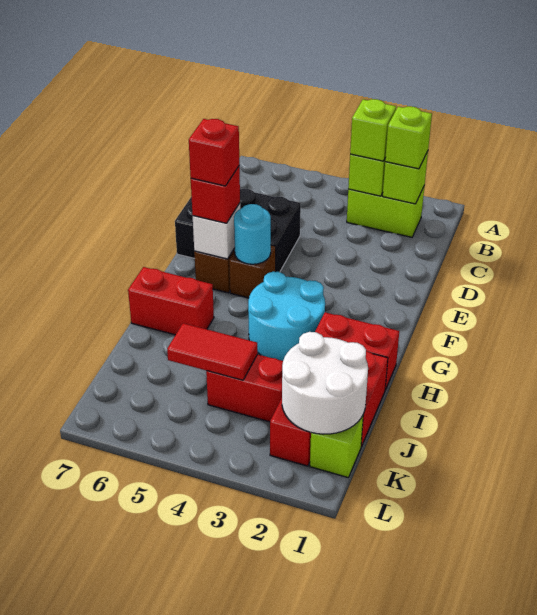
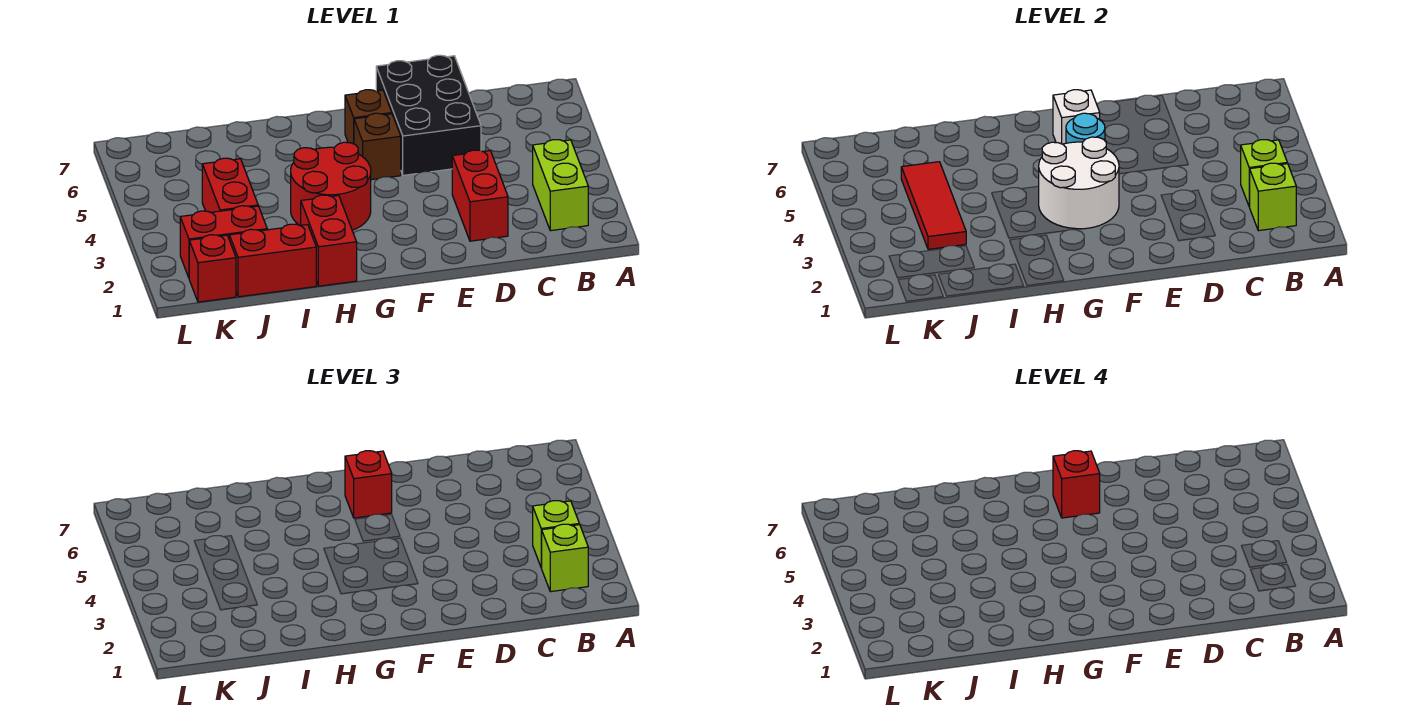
cyan 2x2 round brick [248,271,325,361] -> red 2x2 round brick [291,142,371,230]
red 1x2 brick [128,267,214,335] -> red 1x2 brick moved to [452,150,508,241]
white 2x2 round brick [282,332,368,434] -> white 2x2 round brick moved to [1039,137,1119,229]
red 1x2 tile [167,323,258,380] -> red 1x3 tile [901,162,966,249]
lime 1x1 brick [310,416,363,477] -> red 1x1 brick [189,235,236,302]

